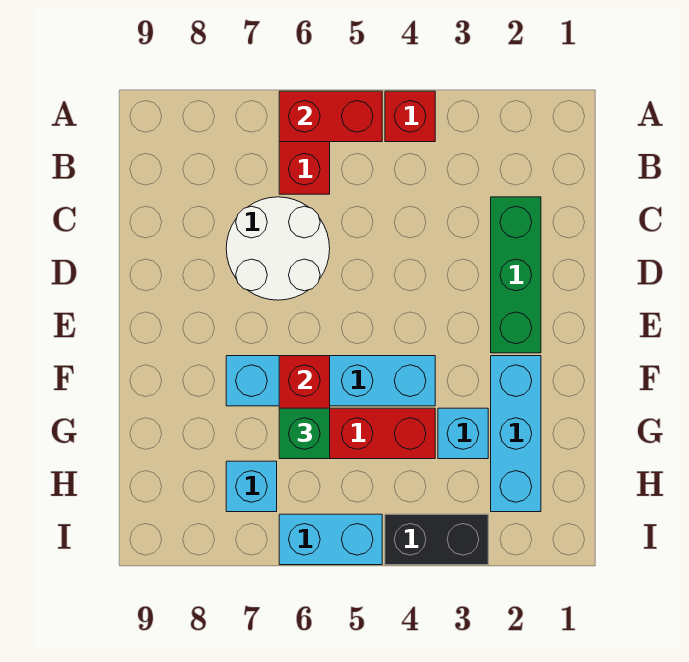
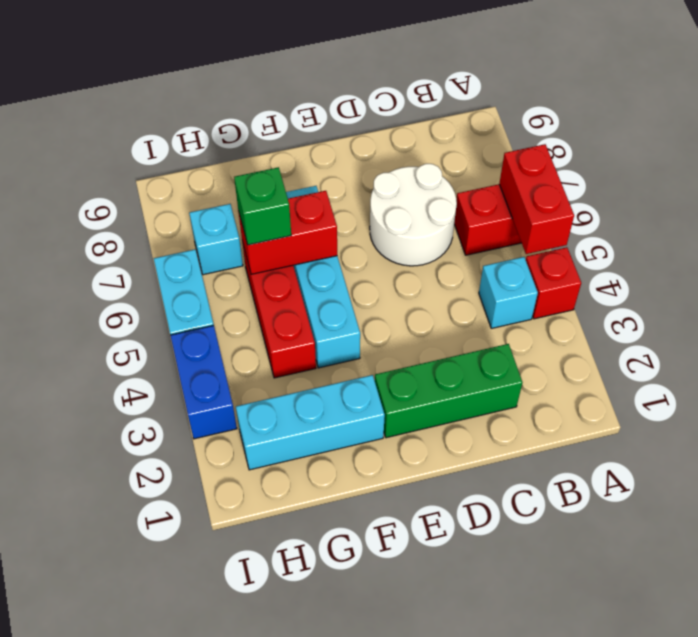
cyan 1x1 brick [438,408,488,459] -> cyan 1x1 brick moved to [479,257,538,328]
black 1x2 brick [385,514,488,565] -> blue 1x2 brick [170,326,237,439]

